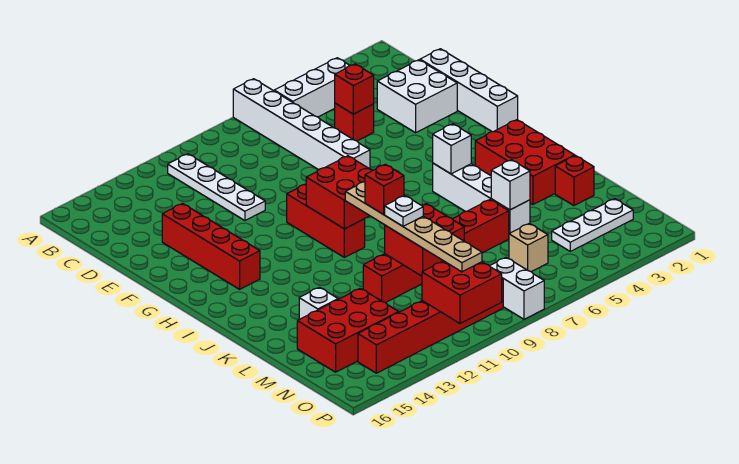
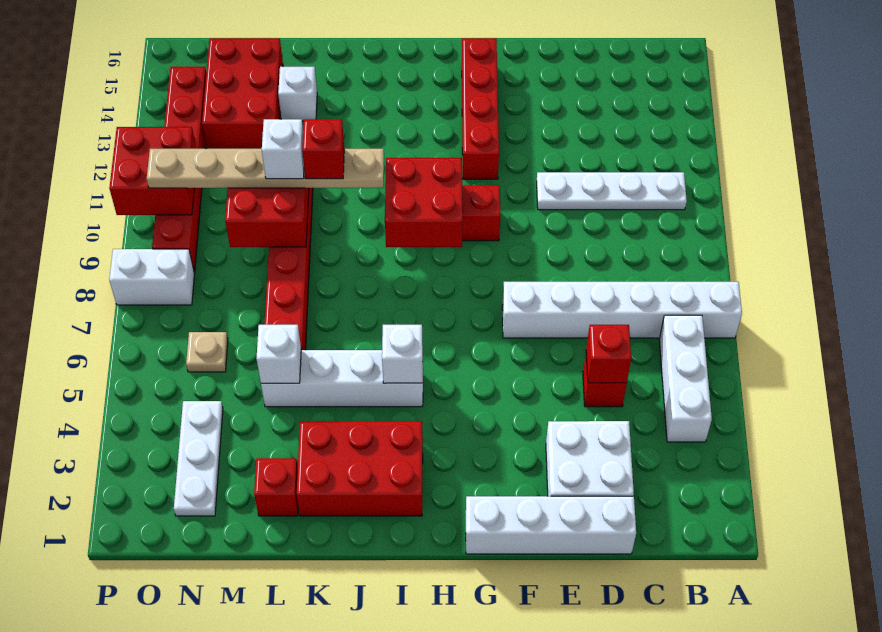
red 1x4 brick [162,204,260,289] -> red 1x4 brick turned to [462,38,499,179]
white 1x1 plate [385,196,423,226] -> white 1x1 brick [262,119,304,179]
tan 1x1 brick [509,223,548,272] -> tan 1x1 plate [186,332,228,372]

